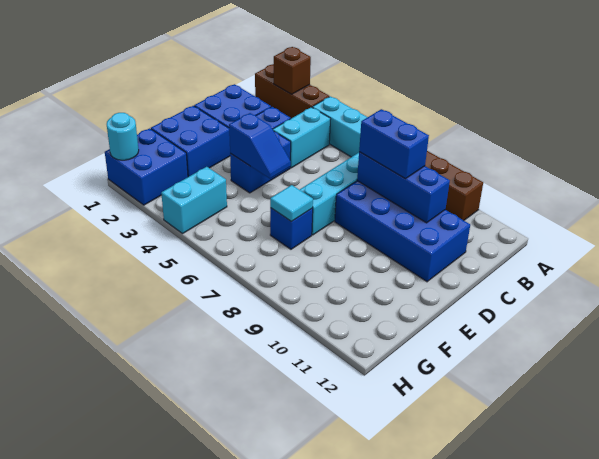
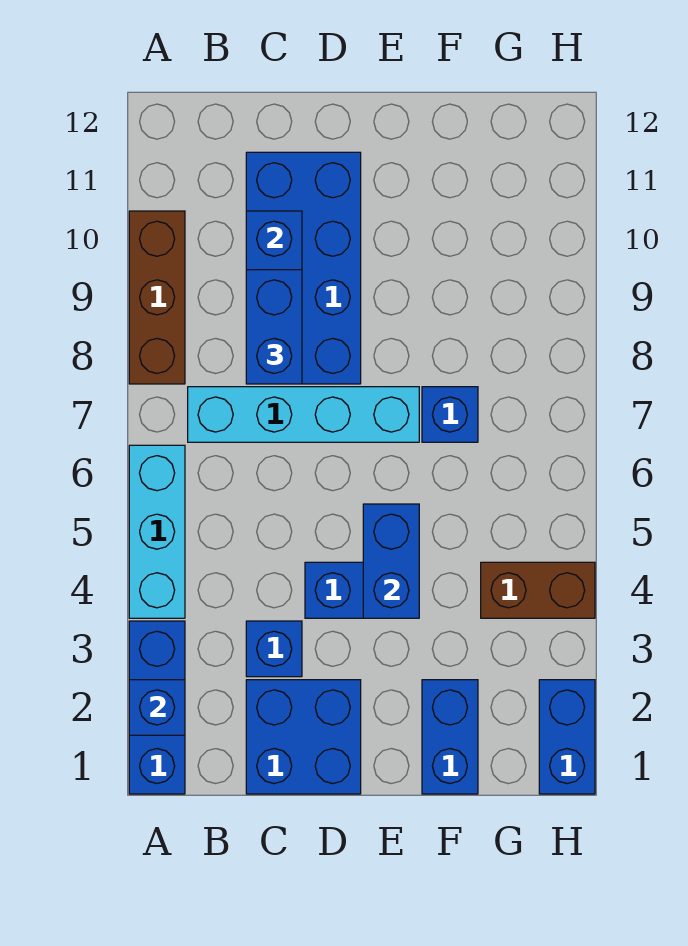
brown 1x3 brick [255,64,329,118] -> blue 1x3 brick [129,621,185,794]
brown 1x1 brick [274,47,311,94] -> blue 1x1 brick [129,680,185,735]
cyan 1x2 brick [273,107,331,168] -> none
blue 2x2 brick [151,106,230,177] -> blue 1x2 brick [422,680,478,794]
blue 1x2 slope [229,113,291,179] -> blue 1x2 brick [363,504,419,618]
cyan 1x1 tile [270,185,313,222] -> none
blue 2x2 brick [105,128,188,205] -> blue 1x2 brick [539,680,595,794]
cyan 1x2 brick [161,167,227,234] -> brown 1x2 brick [481,562,595,618]
cyan 1x1 round brick [107,113,139,160] -> none

